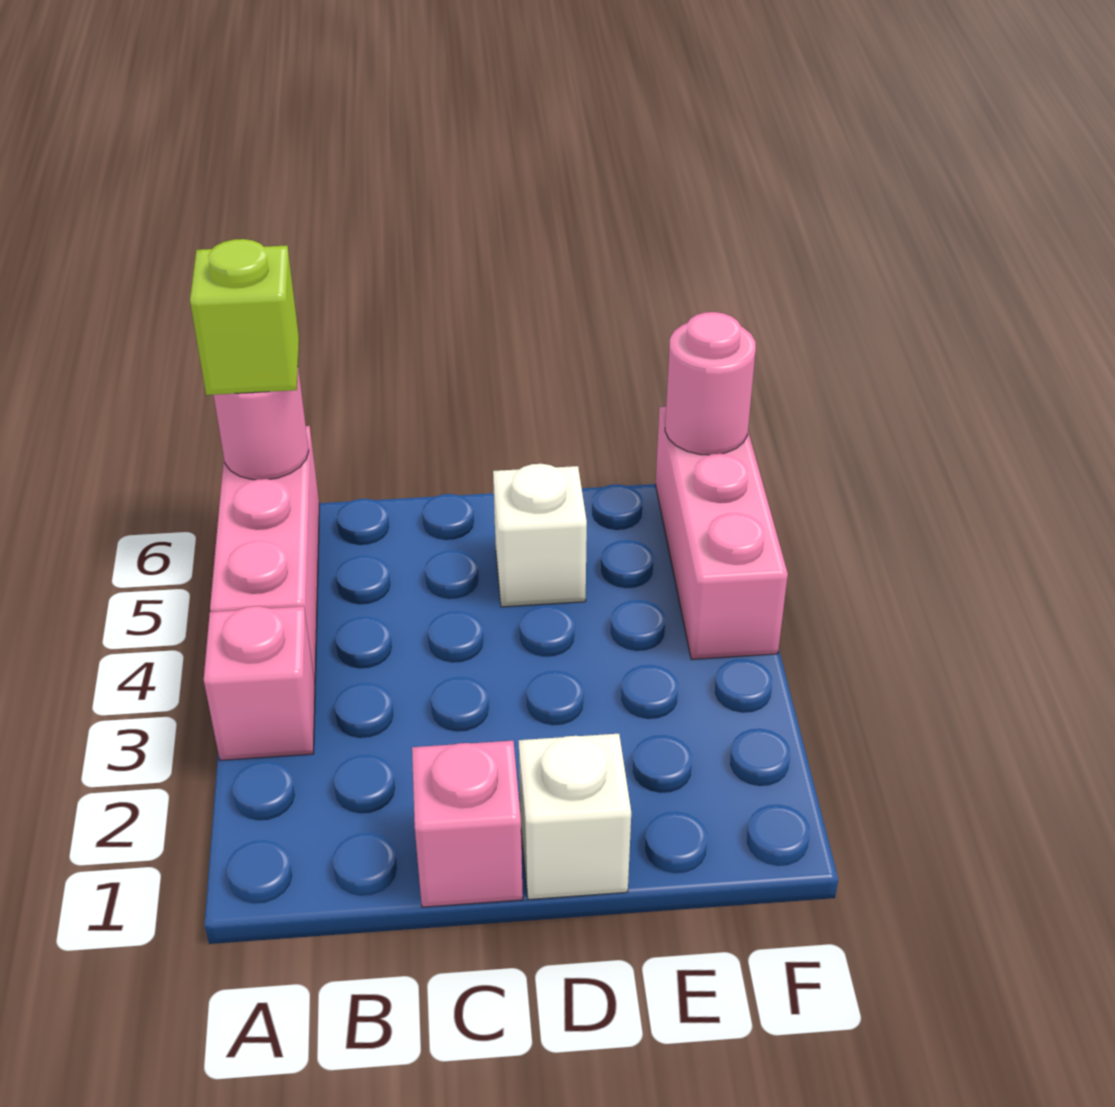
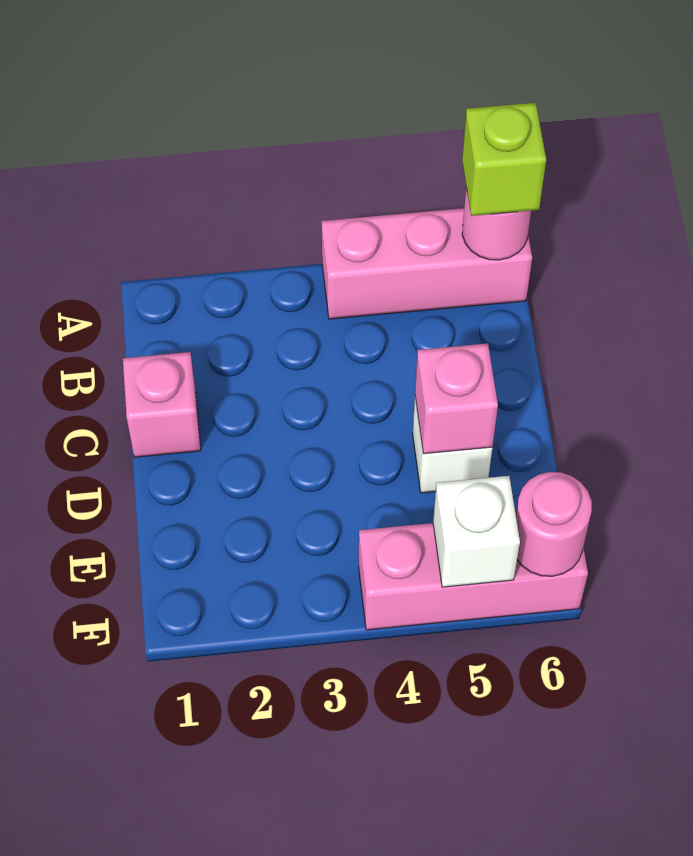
pink 1x1 brick [204,606,315,760] -> pink 1x1 brick moved to [415,343,498,454]
white 1x1 brick [519,734,631,900] -> white 1x1 brick moved to [433,476,520,587]

